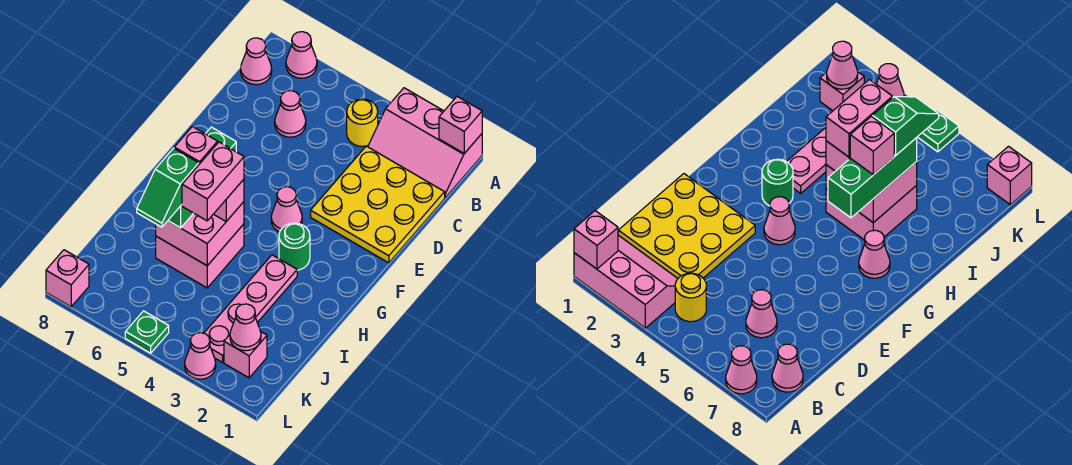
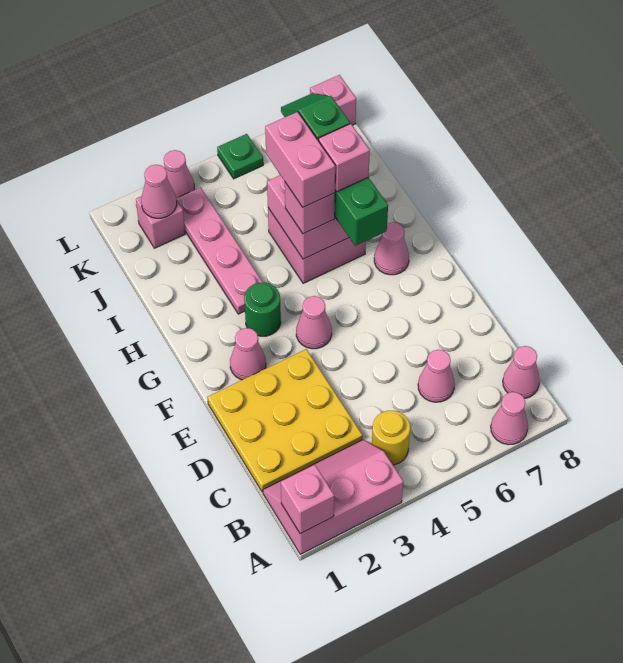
none -> pink 1x1 cone [230,328,266,380]

